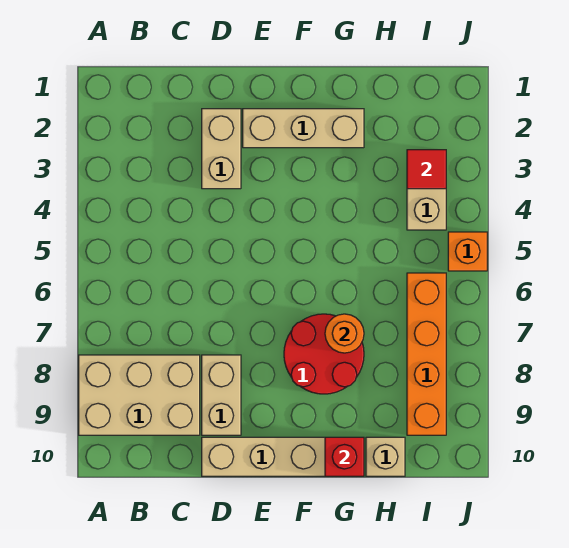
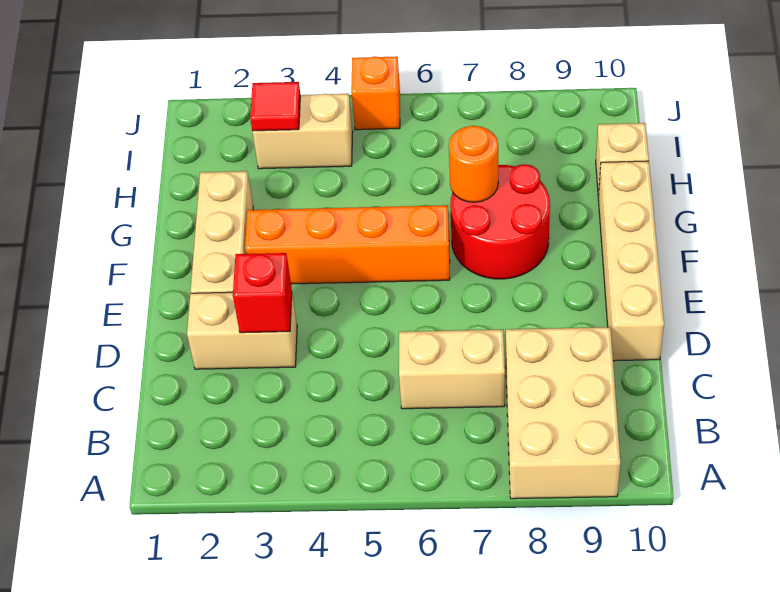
tan 1x2 brick [202,355,241,435] -> tan 1x2 brick moved to [399,329,505,409]
red 1x1 brick [325,437,364,476] -> red 1x1 brick moved to [233,253,292,333]
orange 1x4 brick [407,273,446,435] -> orange 1x4 brick moved to [245,205,450,284]

